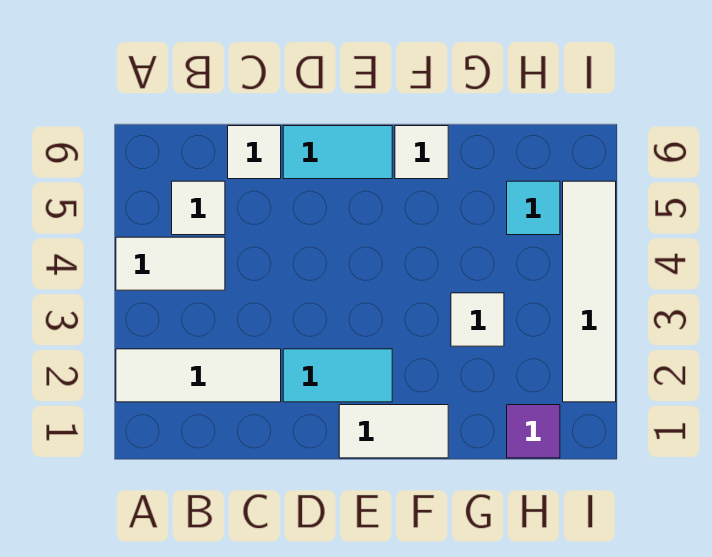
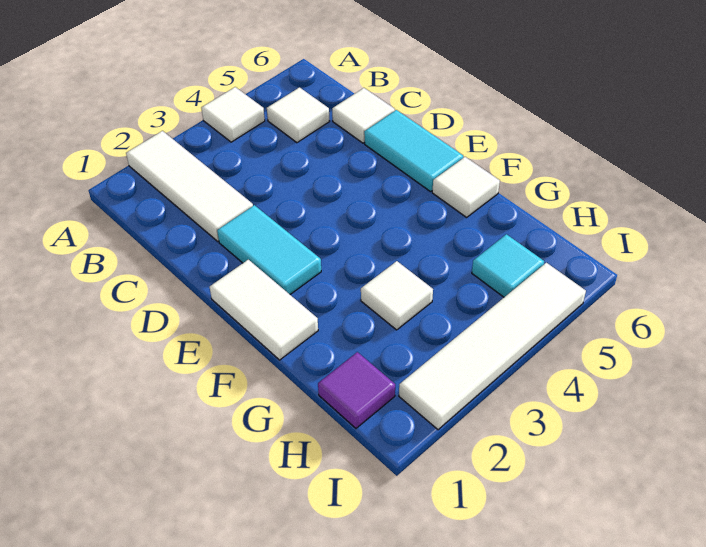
white 1x2 tile [116,237,225,290] -> white 1x1 tile [201,87,265,142]

